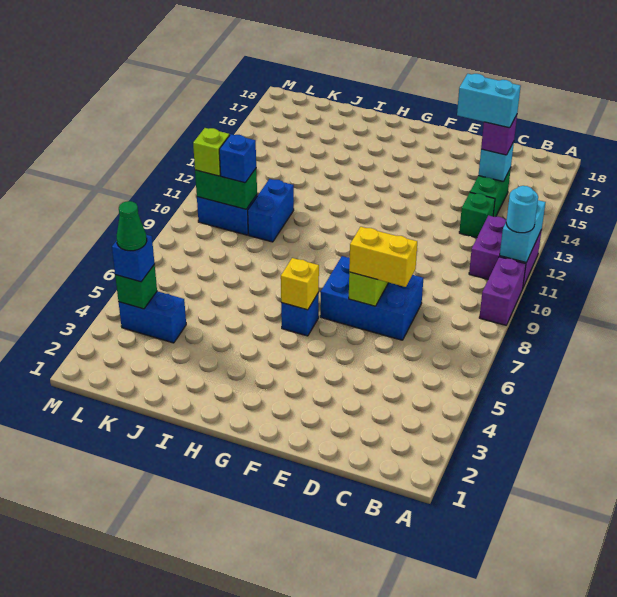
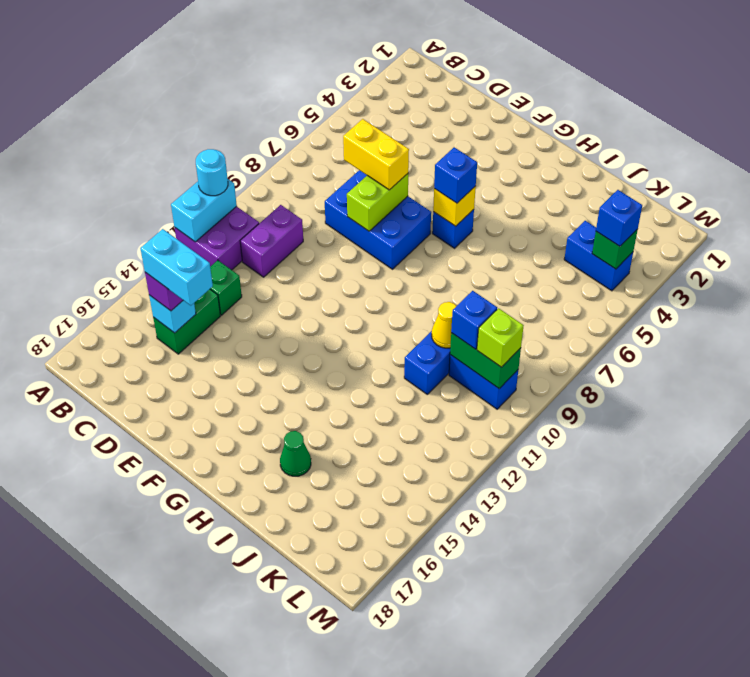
purple 1x2 brick [479,257,526,325] -> purple 1x2 brick moved to [240,205,303,277]
none -> blue 1x1 brick [434,147,477,203]
none -> yellow 1x1 cone [432,302,456,348]
green 1x1 cone [117,201,147,251] -> green 1x1 cone moved to [280,431,311,476]

